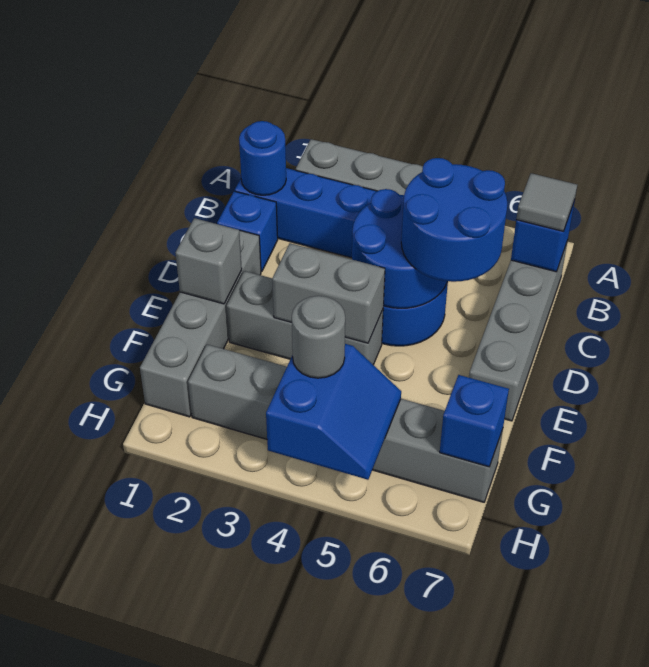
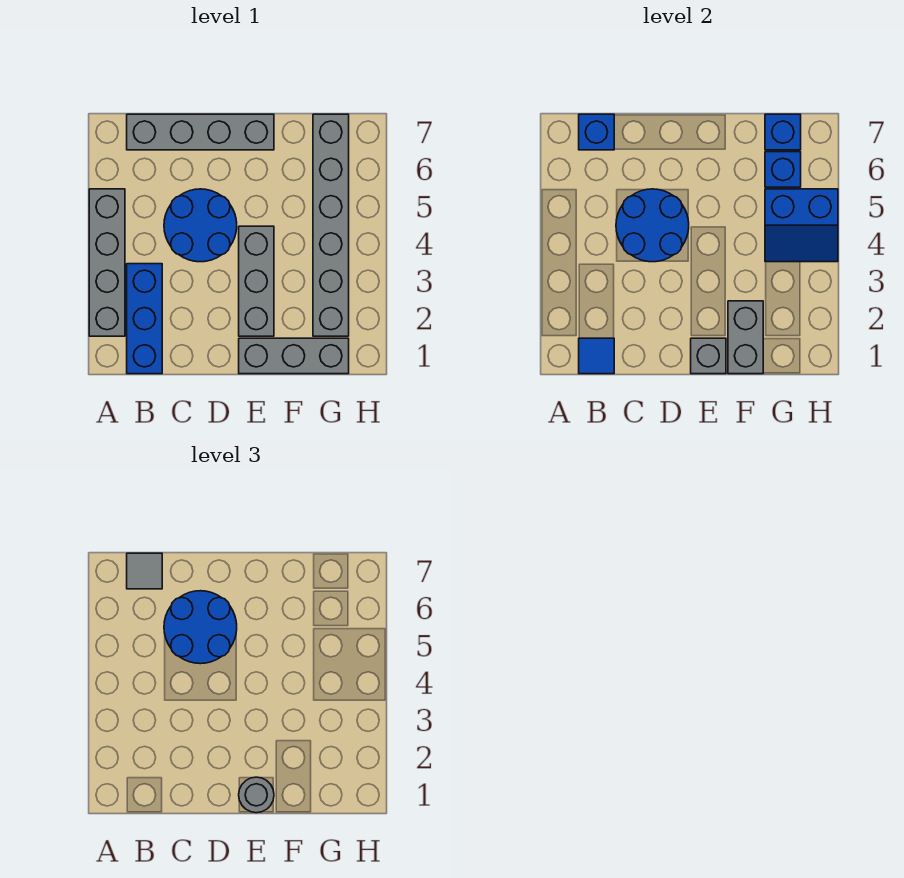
blue 1x1 round brick [239,121,286,195] -> blue 1x1 tile [579,338,614,374]
blue 1x1 brick [217,191,278,272] -> blue 1x1 brick moved to [765,152,801,187]
grey 1x4 brick [140,230,261,417] -> grey 1x3 brick [239,338,349,374]
grey 1x2 brick [272,243,385,343] -> grey 1x2 brick moved to [728,301,763,374]
blue 2x2 slope [266,344,401,480] -> blue 2x2 slope turned to [765,189,838,262]
grey 1x1 round brick [292,296,345,378] -> grey 1x1 round brick moved to [239,777,274,813]

